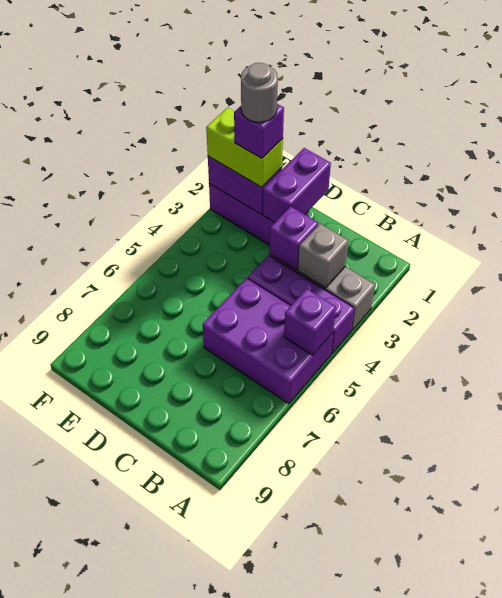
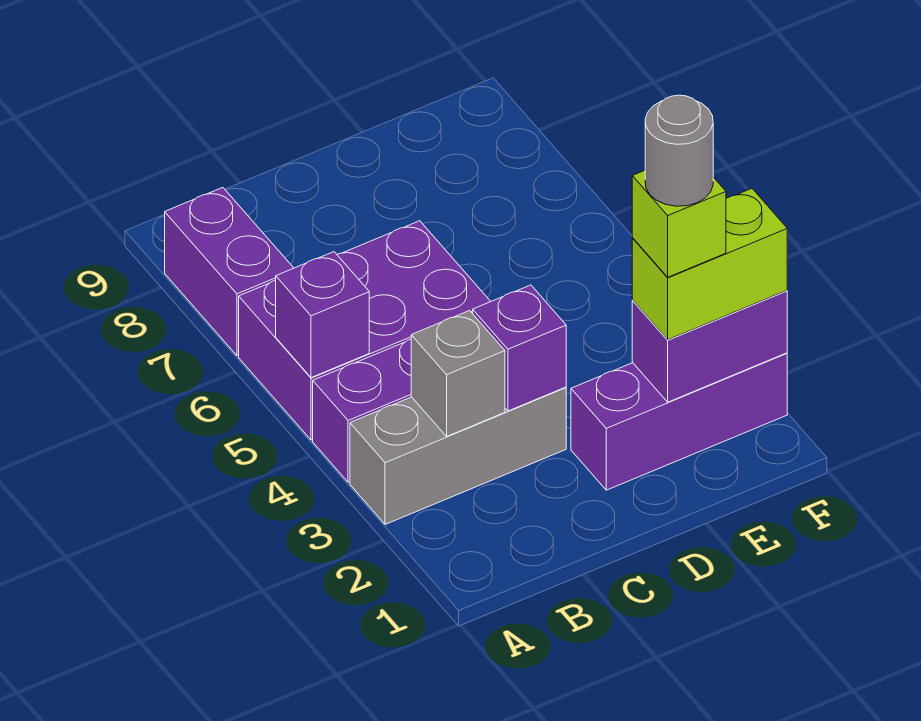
purple 1x2 brick [263,148,331,223] -> purple 1x2 brick moved to [165,188,293,356]
purple 1x1 brick [234,104,284,158] -> lime 1x1 brick [632,171,726,277]

